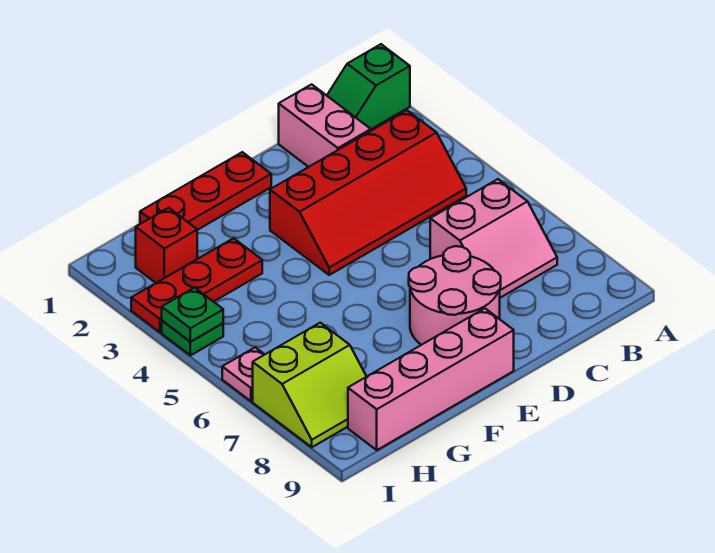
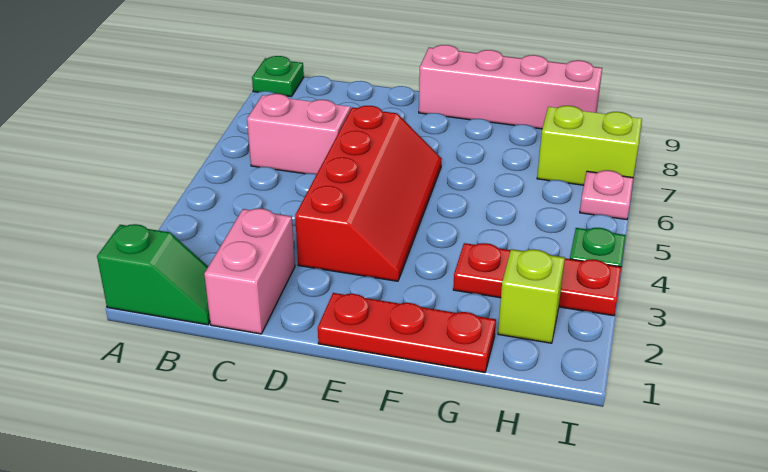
red 2x4 slope [270,110,466,275] -> red 2x4 slope turned to [295,106,442,281]
pink 2x2 round brick [409,246,501,345] -> none
red 1x1 brick [136,208,197,283] -> lime 1x1 brick [498,249,565,343]
green 1x1 plate [162,288,223,342] -> green 1x1 plate moved to [252,56,304,97]

